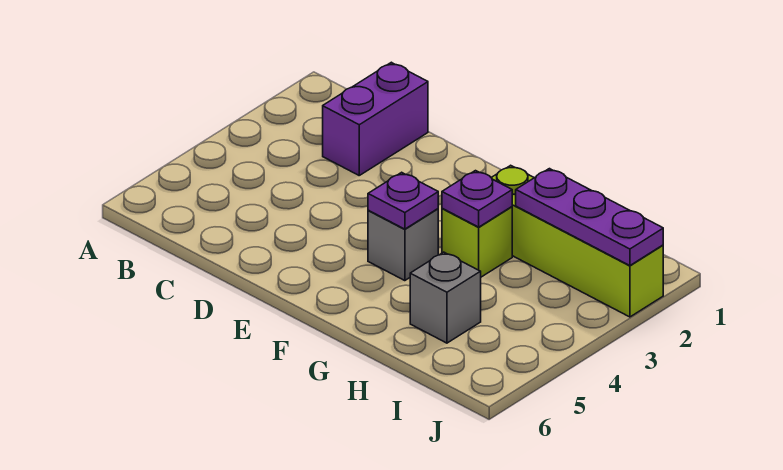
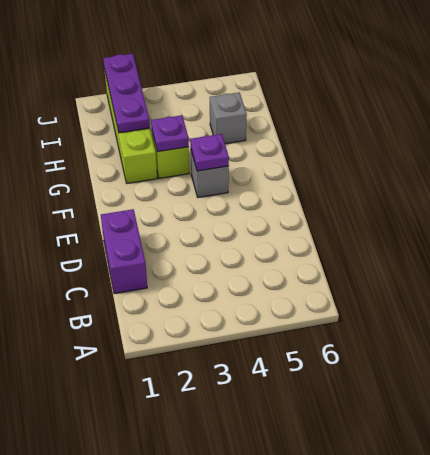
purple 1x2 brick [323,62,428,175] -> purple 1x2 brick turned to [101,209,147,294]

